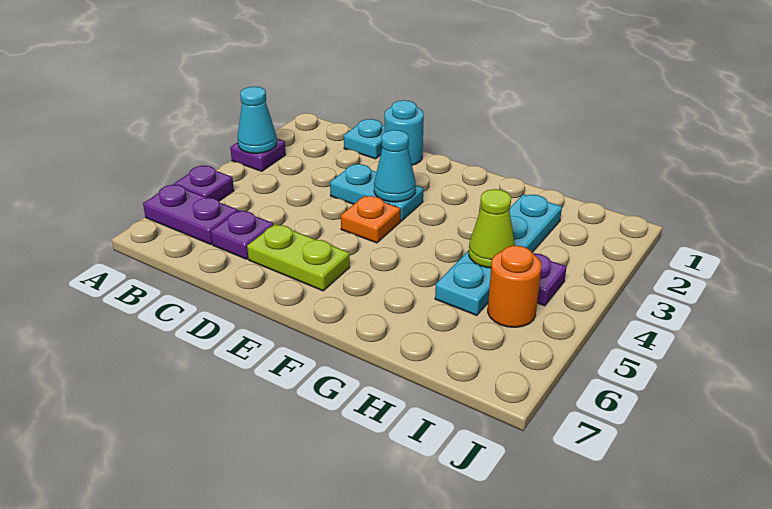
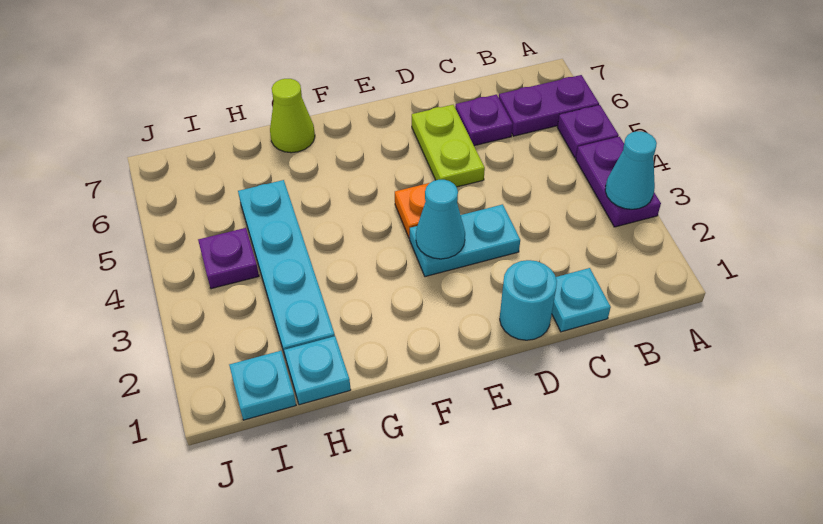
purple 1x1 plate [230,139,286,171] -> purple 1x2 plate [576,137,661,227]
lime 1x2 plate [247,224,350,291] -> lime 1x2 plate turned to [412,105,485,187]
none -> cyan 1x1 plate [284,336,351,405]
lime 1x1 cone [469,189,515,268] -> lime 1x1 cone moved to [270,79,315,153]
none -> cyan 1x1 plate [229,351,296,420]
orange 1x1 round brick [488,246,541,327] -> none

